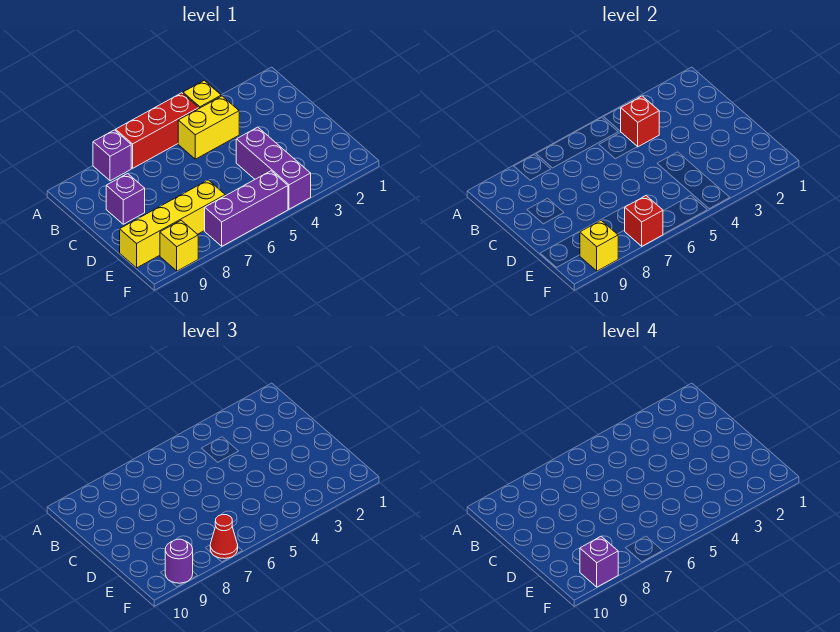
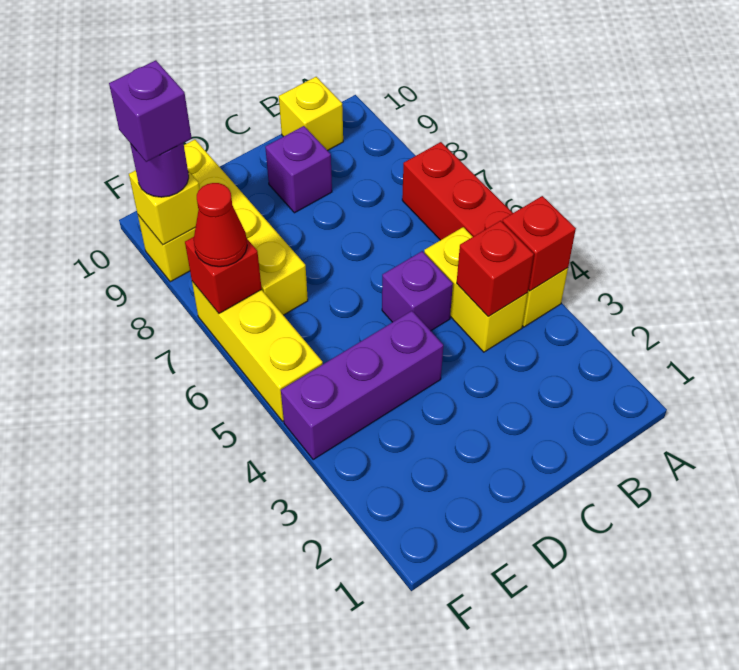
none -> red 1x1 brick [502,196,576,291]
purple 1x1 brick [93,130,131,181] -> purple 1x1 brick moved to [382,251,453,331]
none -> yellow 1x1 brick [279,77,343,151]
purple 1x3 brick [205,171,288,246] -> yellow 1x3 brick [192,281,323,421]

